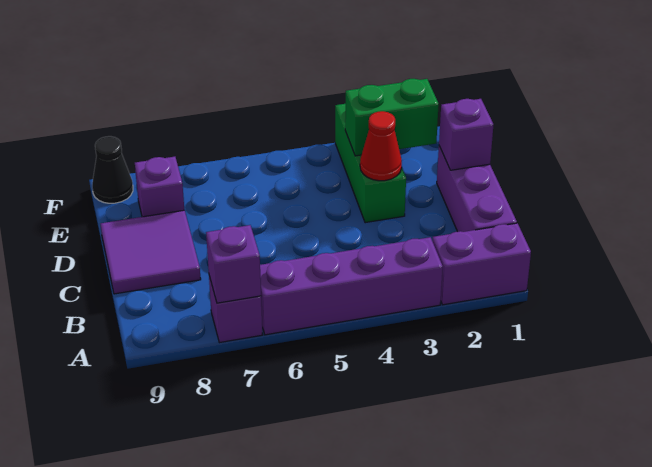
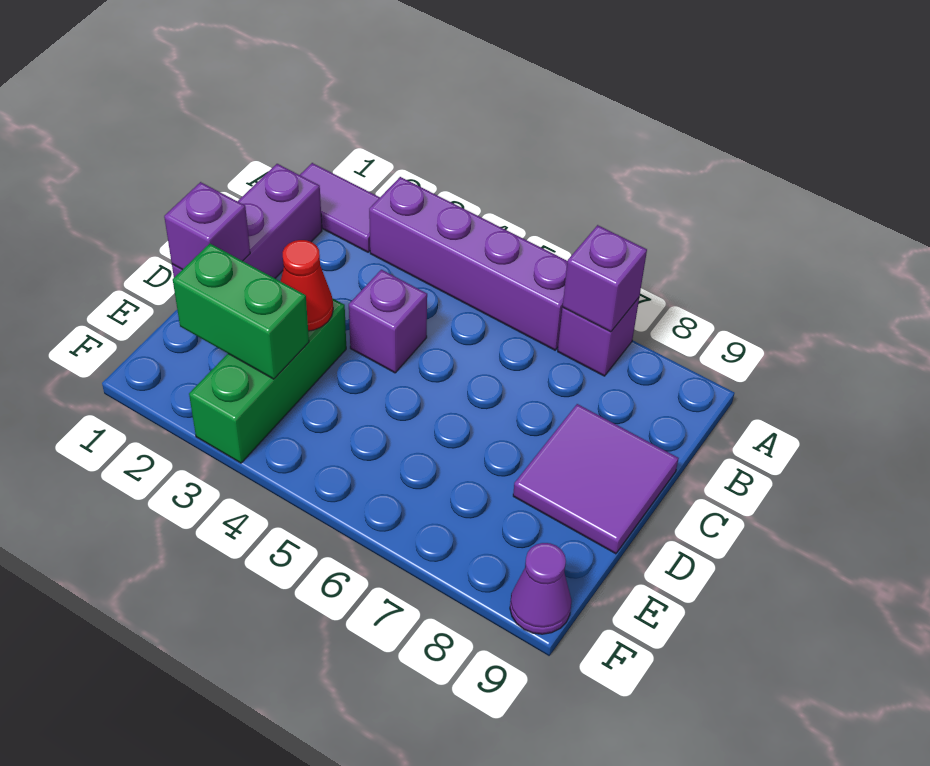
purple 1x2 brick [433,223,531,305] -> purple 1x2 tile [300,163,380,252]
purple 1x1 brick [135,157,184,217] -> purple 1x1 brick moved to [349,270,427,373]
black 1x1 cone [92,136,133,203] -> purple 1x1 cone [510,543,572,634]

